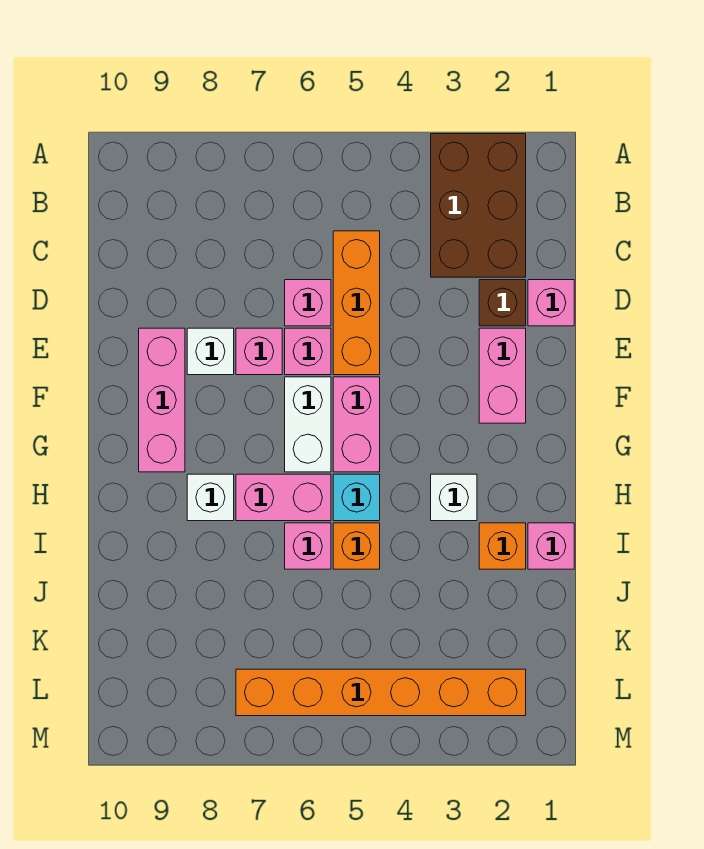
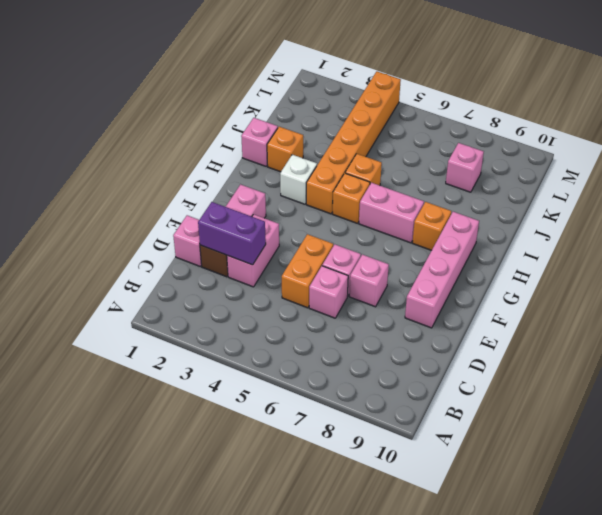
brown 2x3 brick [431,134,526,277] -> none
orange 1x3 brick [333,231,380,375] -> orange 1x2 brick [282,234,333,308]
none -> purple 1x2 brick [198,202,266,265]
white 1x1 brick [187,328,234,375] -> none
pink 1x3 brick [139,328,185,472] -> pink 1x4 brick [405,212,479,328]
pink 1x2 brick [333,377,380,472] -> pink 1x2 brick moved to [227,214,279,287]
white 1x2 brick [285,377,331,472] -> none
cyan 1x1 brick [333,474,380,521] -> orange 1x1 brick [333,173,370,223]
white 1x1 brick [187,474,234,521] -> orange 1x1 brick [412,202,451,250]
pink 1x1 brick [285,523,331,569] -> pink 1x1 brick moved to [446,143,484,192]
orange 1x6 brick [236,669,526,716] -> orange 1x6 brick turned to [306,72,401,214]

